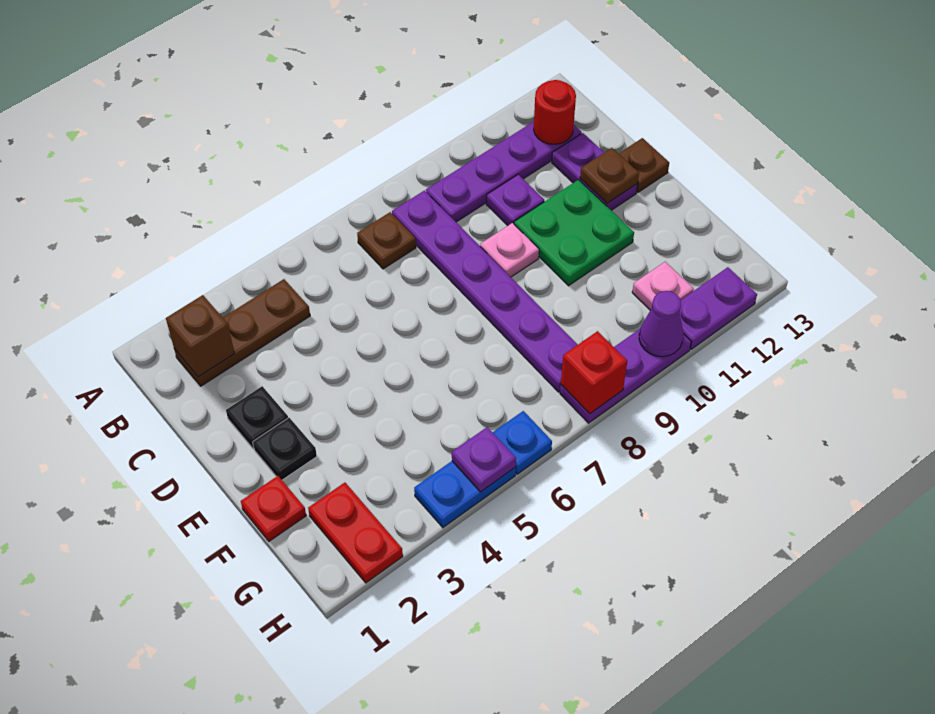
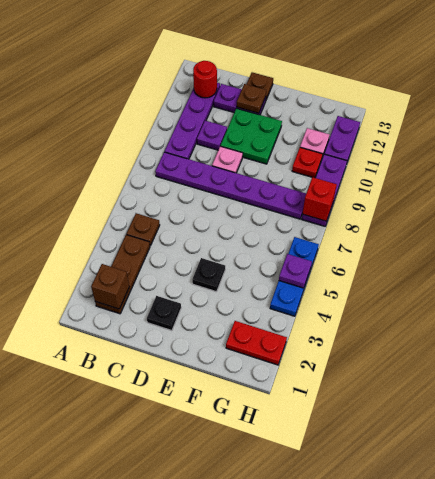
brown 1x1 plate [357,212,416,269] -> brown 1x1 plate moved to [126,213,160,246]
black 1x1 plate [253,418,317,480] -> black 1x1 plate moved to [192,258,225,292]
red 1x1 plate [241,476,306,541] -> red 1x1 plate moved to [292,147,323,178]
purple 1x1 cone [639,291,683,357] -> none

